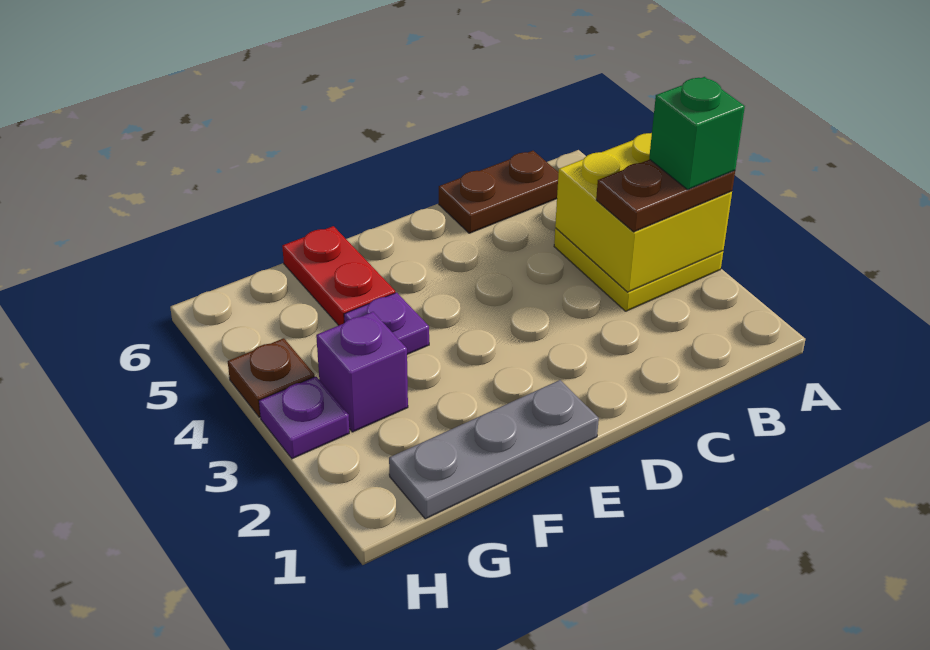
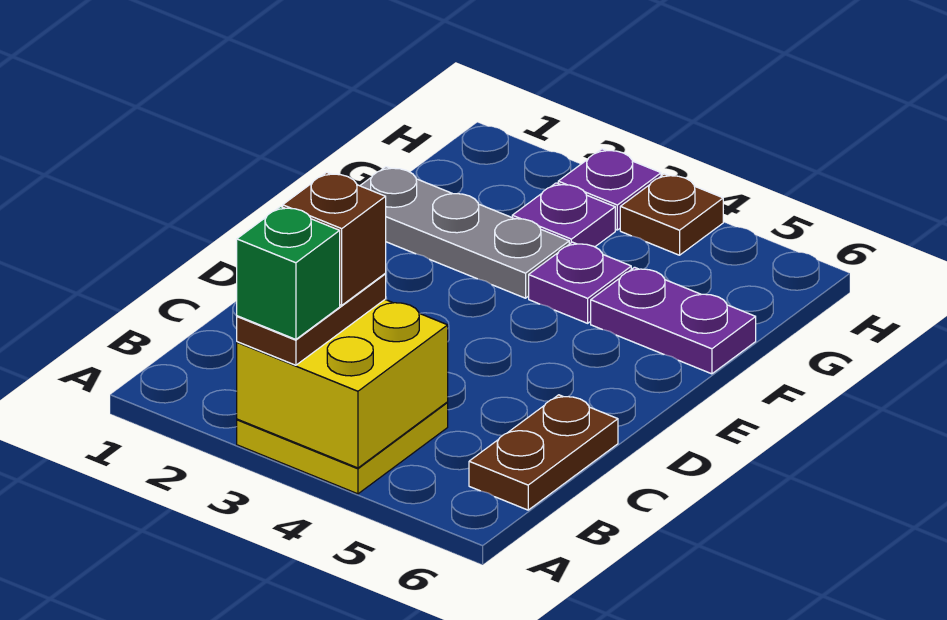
none -> brown 1x1 brick [283,173,386,305]
grey 1x3 plate [389,380,599,519] -> grey 1x3 plate turned to [360,167,569,298]
red 1x2 plate [282,226,395,325] -> purple 1x2 plate [591,267,756,374]
purple 1x1 brick [316,312,408,432] -> purple 1x1 plate [512,183,615,247]

